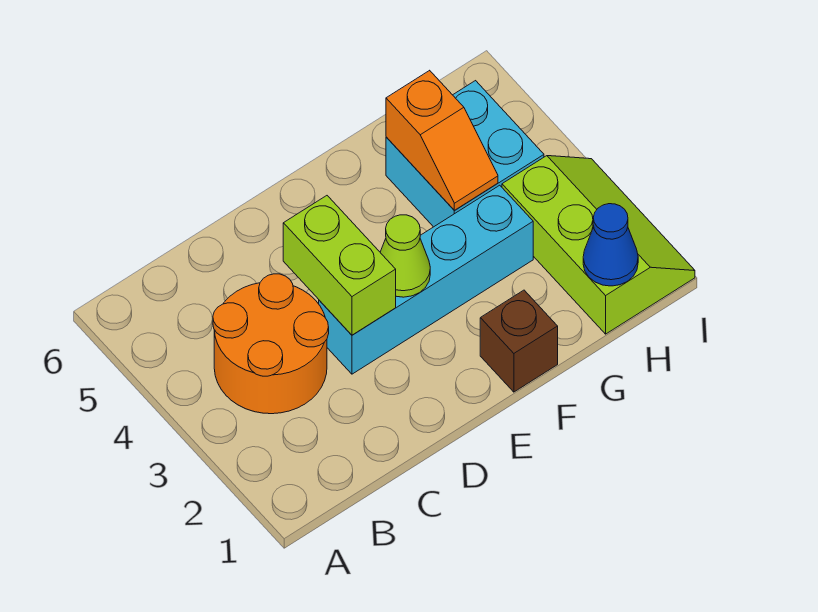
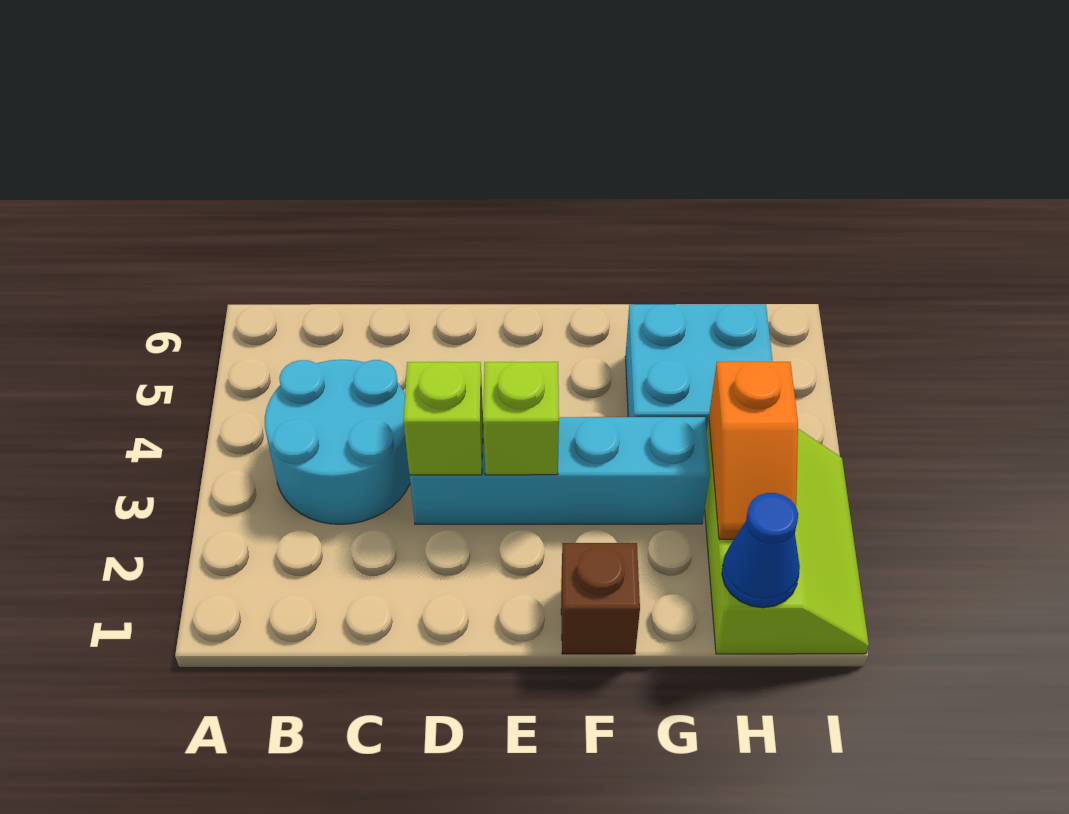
orange 2x2 round brick [213,274,329,414] -> cyan 2x2 round brick [265,360,410,524]
lime 1x2 brick [283,196,396,335] -> lime 1x1 brick [404,362,483,475]
lime 1x1 cone [380,215,430,297] -> lime 1x1 brick [483,362,559,475]
orange 1x2 slope [386,70,498,211] -> orange 1x2 slope moved to [709,362,798,539]

